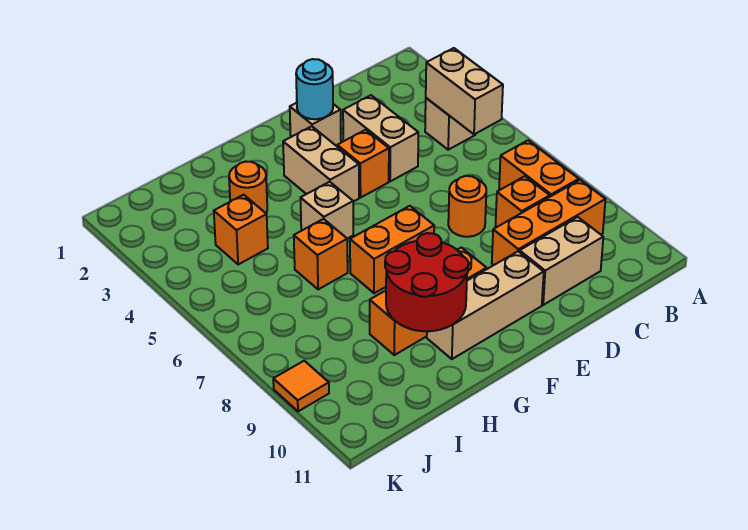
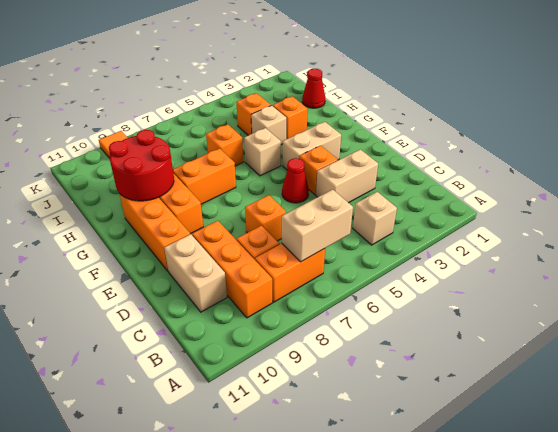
tan 1x2 brick [426,48,503,134] -> tan 1x2 brick moved to [282,190,353,262]
orange 1x1 round brick [448,176,486,237] -> orange 1x1 brick [245,195,286,241]
tan 1x1 brick [290,103,341,146] -> tan 1x1 brick moved to [251,106,286,145]
cyan 1x1 round brick [296,59,333,119] -> none
none -> red 1x1 cone [282,158,309,203]
tan 1x3 brick [427,251,544,359] -> orange 1x3 brick [120,194,190,271]
orange 1x2 brick [350,206,434,293] -> orange 1x2 brick turned to [173,148,236,204]
orange 1x1 round brick [229,162,267,213] -> orange 1x1 brick [273,96,308,139]
none -> red 1x1 cone [302,69,325,108]

